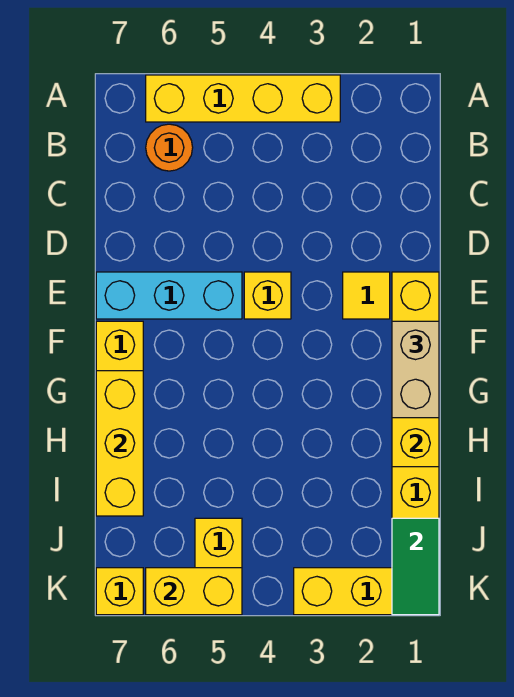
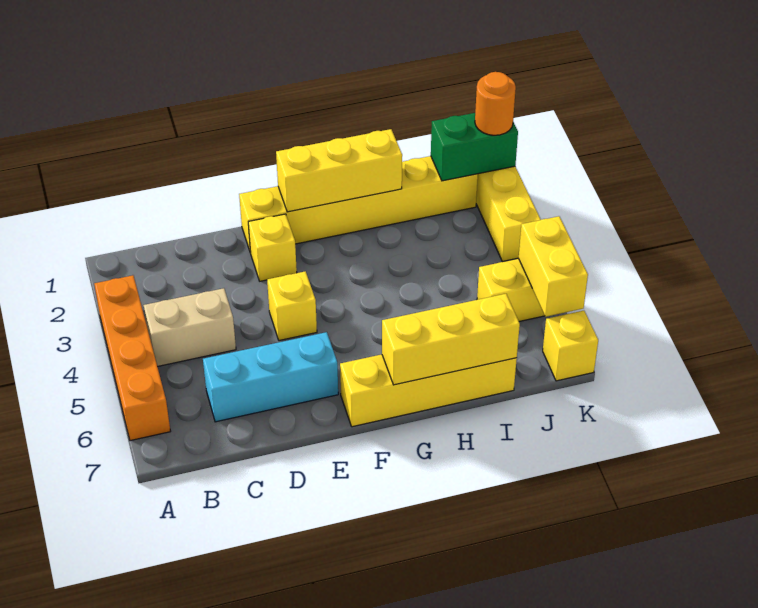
yellow 1x4 brick [146,75,340,122] -> orange 1x4 brick [94,275,171,441]
orange 1x1 round brick [146,124,193,171] -> orange 1x1 round brick moved to [475,72,516,135]
yellow 1x1 tile [343,272,390,319] -> yellow 1x1 brick [248,214,297,281]
cyan 1x3 brick [96,272,242,319] -> cyan 1x3 brick turned to [203,332,338,422]
tan 1x2 brick [392,321,439,418] -> tan 1x2 brick moved to [143,288,236,367]
green 1x2 tile [392,518,439,615] -> green 1x2 brick [431,113,518,181]

